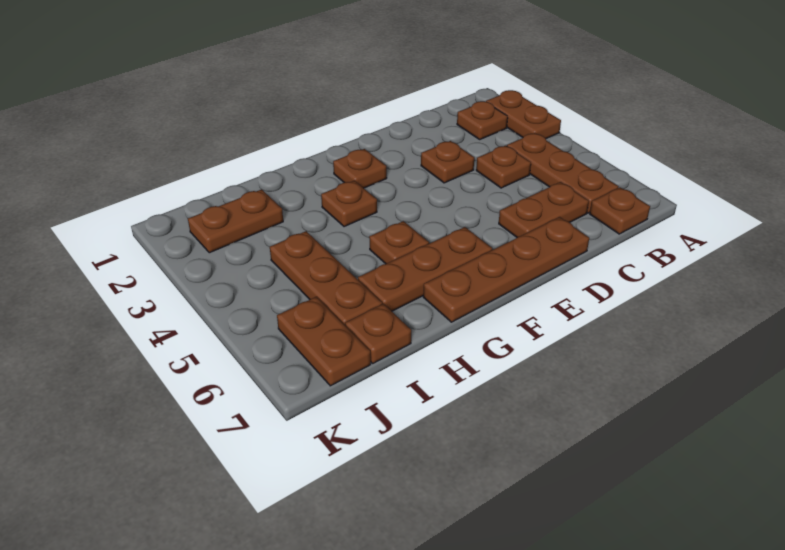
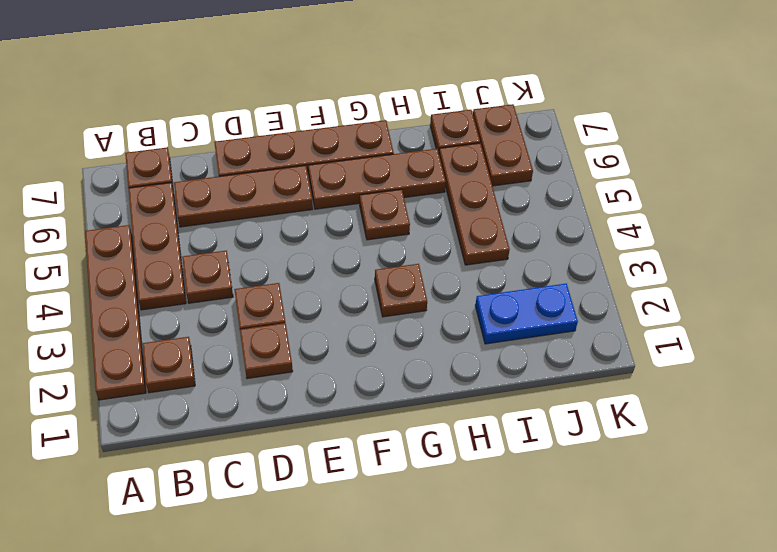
brown 1x2 plate [486,90,561,138] -> brown 1x4 plate [85,225,146,400]
brown 1x2 plate [499,182,589,237] -> brown 1x3 plate [174,165,313,227]
brown 1x1 plate [333,149,387,188] -> brown 1x1 plate moved to [240,323,293,379]
brown 1x2 plate [188,190,283,253] -> blue 1x2 plate [475,284,578,344]

